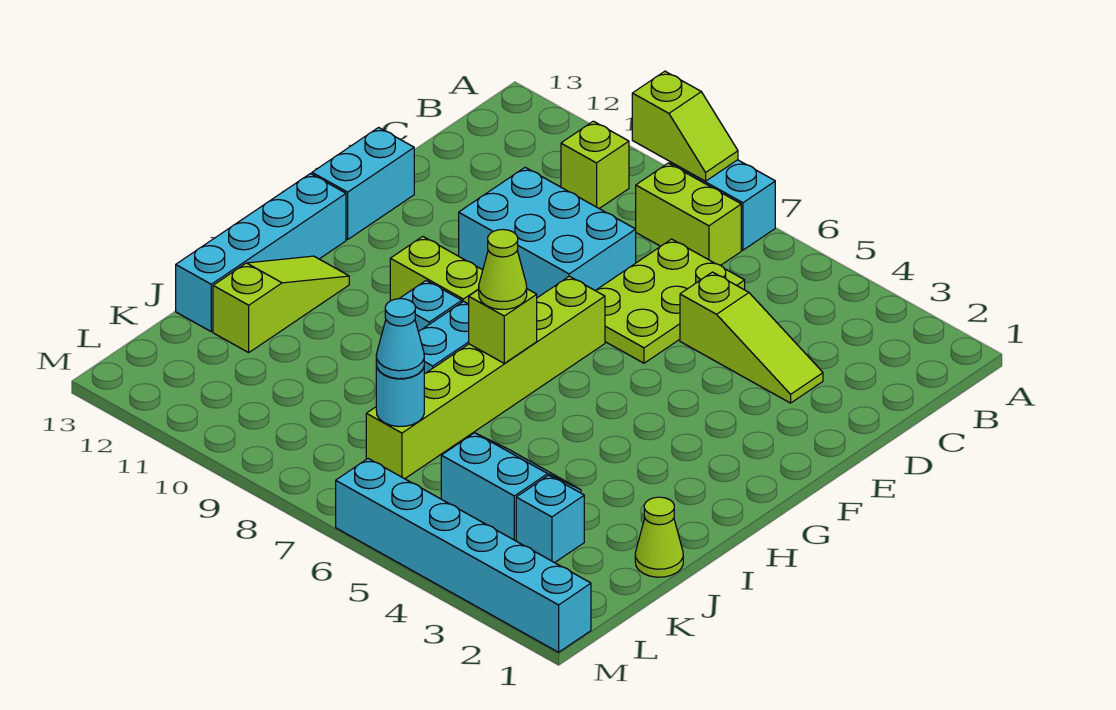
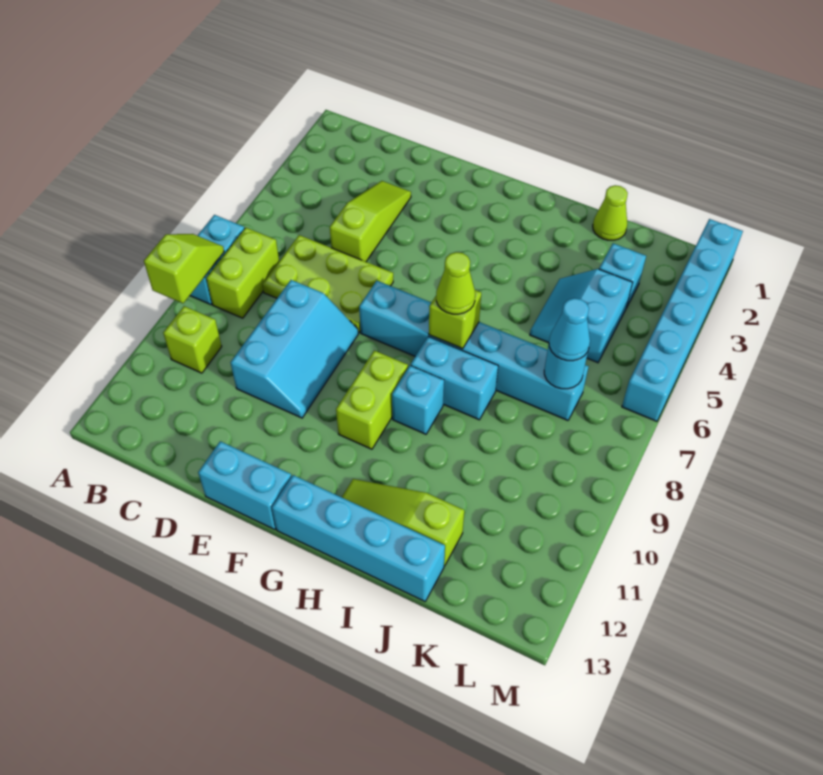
cyan 2x3 brick [459,167,636,298] -> cyan 2x3 slope [231,280,358,418]
lime 1x6 brick [366,276,605,479] -> cyan 1x6 brick [359,281,589,420]

